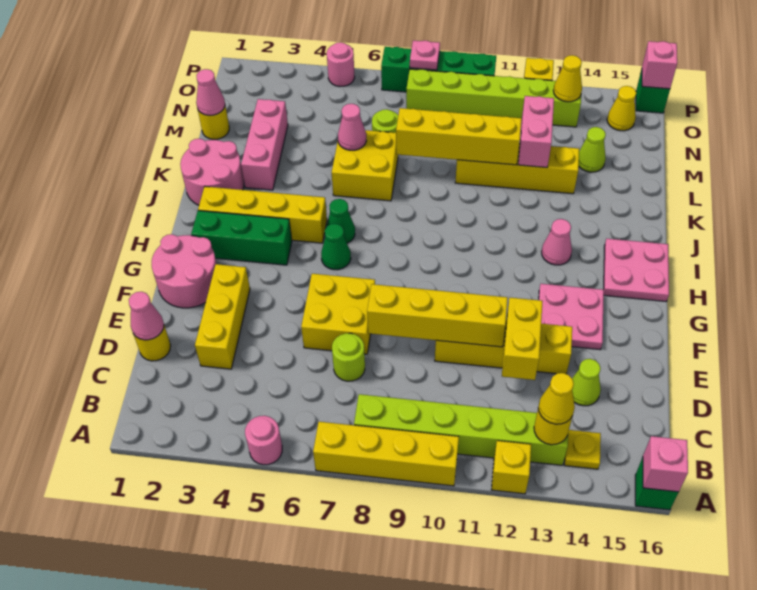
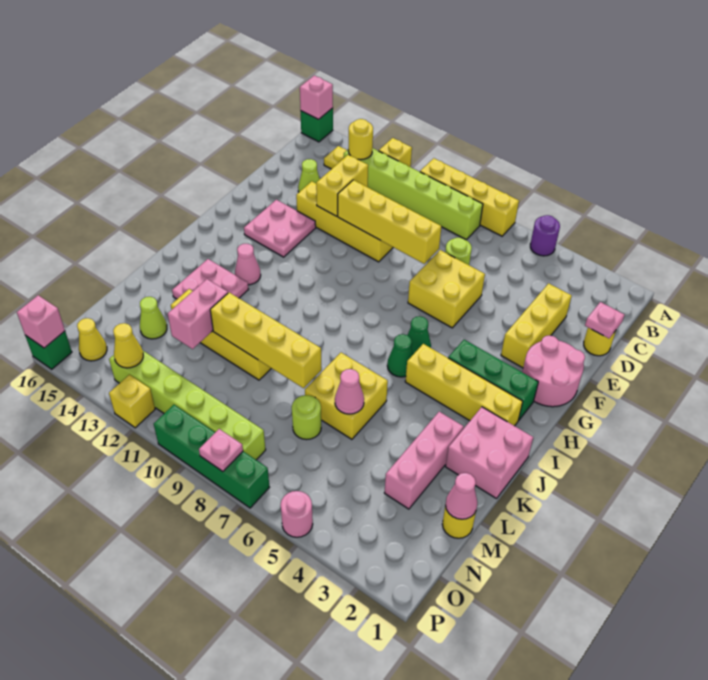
pink 1x1 round brick [245,416,282,465] -> purple 1x1 round brick [530,215,560,256]
yellow 1x1 cone [538,373,575,424] -> none
pink 1x1 cone [129,292,164,340] -> pink 1x1 plate [585,302,624,338]
pink 2x2 plate [604,239,669,301] -> pink 2x2 plate moved to [172,259,249,299]
pink 2x2 round brick [180,139,244,205] -> pink 2x2 brick [446,407,533,499]

